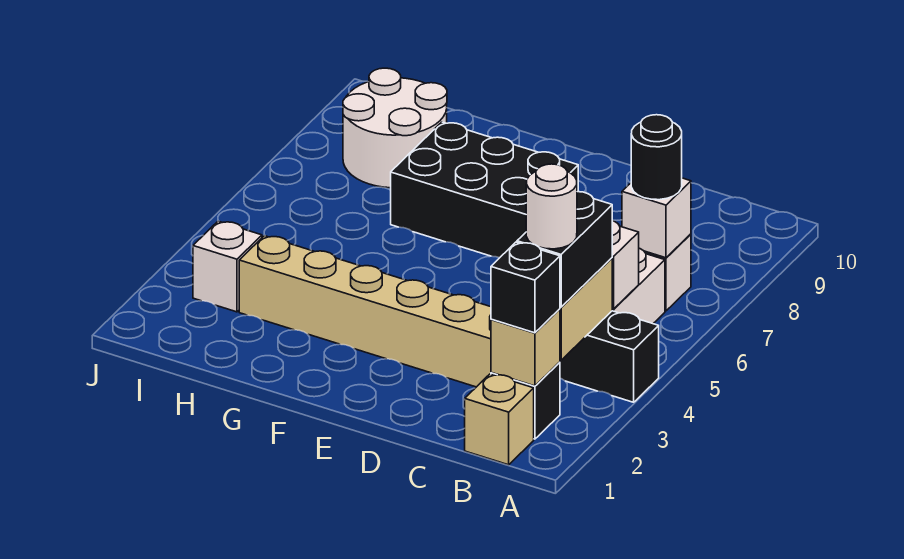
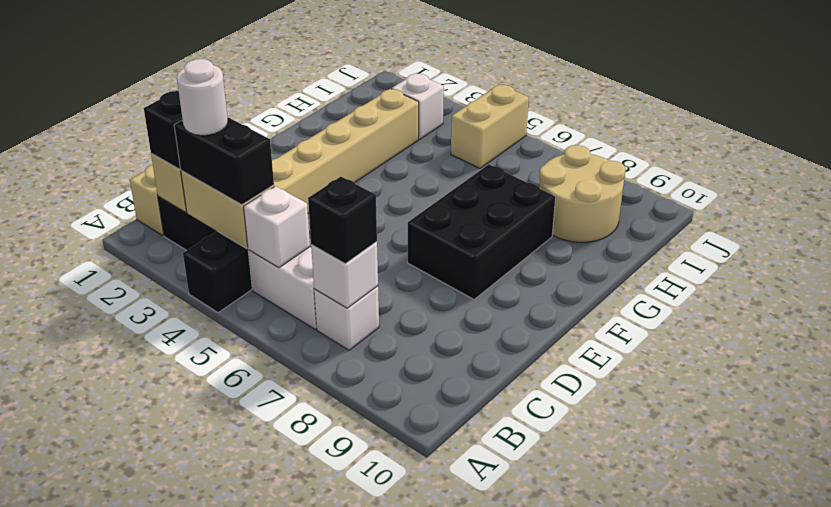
black 1x1 round brick [631,115,682,200] -> black 1x1 brick [308,177,377,263]
white 2x2 round brick [343,68,447,188] -> tan 2x2 round brick [539,145,626,242]
none -> tan 1x2 brick [451,84,529,168]

